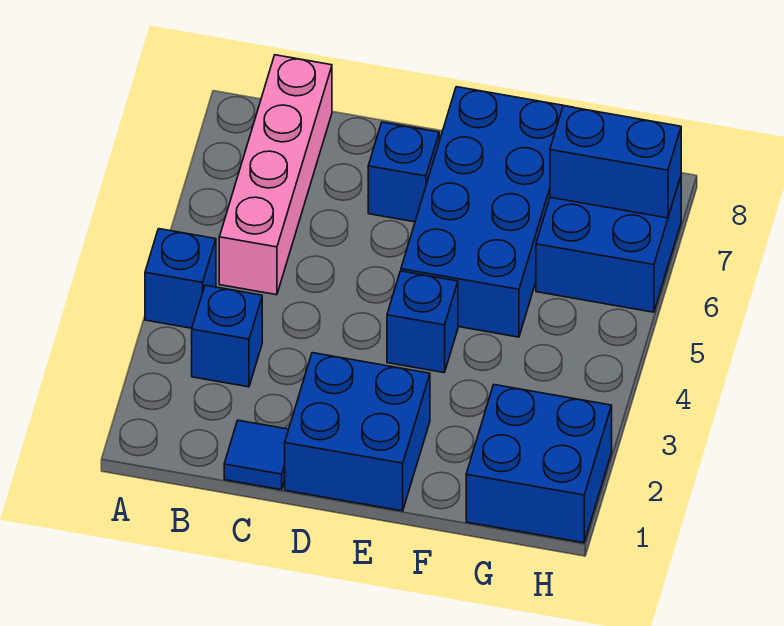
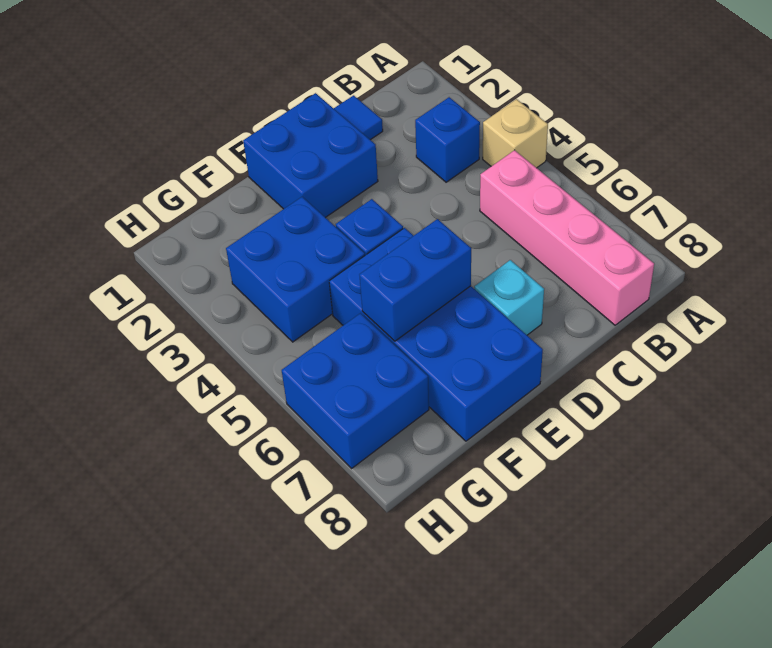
blue 1x1 brick [145,229,216,328] -> tan 1x1 brick [483,99,548,168]
blue 1x1 brick [368,122,439,222] -> cyan 1x1 brick [474,260,544,335]
blue 2x2 brick [466,385,612,543] -> blue 2x2 brick moved to [226,197,365,342]
blue 1x2 brick [550,106,681,218] -> blue 1x2 brick moved to [359,219,471,341]

